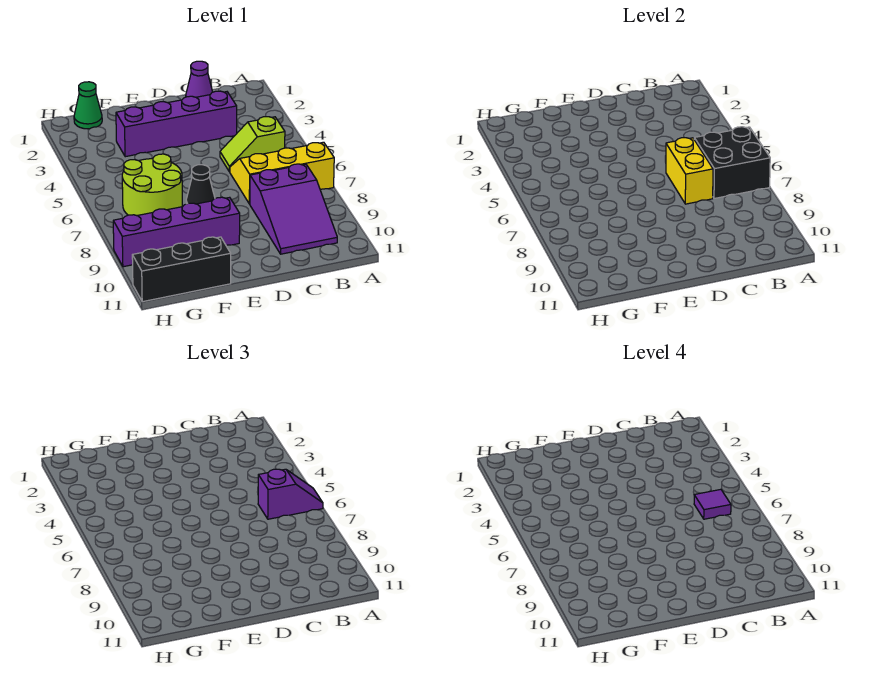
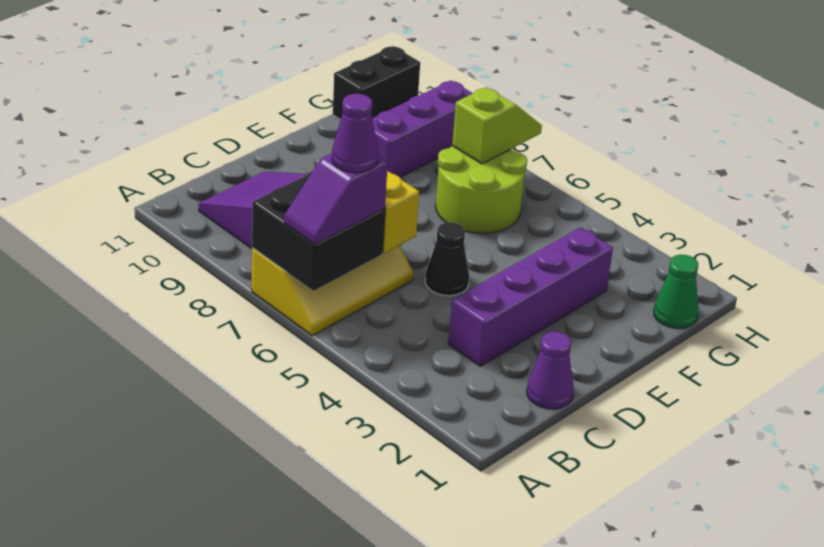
lime 1x2 slope [220,117,285,172] -> lime 1x2 slope moved to [452,87,542,164]
purple 1x1 tile [694,489,731,519] -> purple 1x1 cone [332,94,378,173]
black 1x1 cone [186,165,215,204] -> black 1x1 cone moved to [425,222,469,296]
purple 1x4 brick [113,197,240,267] -> purple 1x3 brick [372,81,473,177]
black 1x3 brick [132,237,231,302] -> black 1x2 brick [333,46,420,120]

